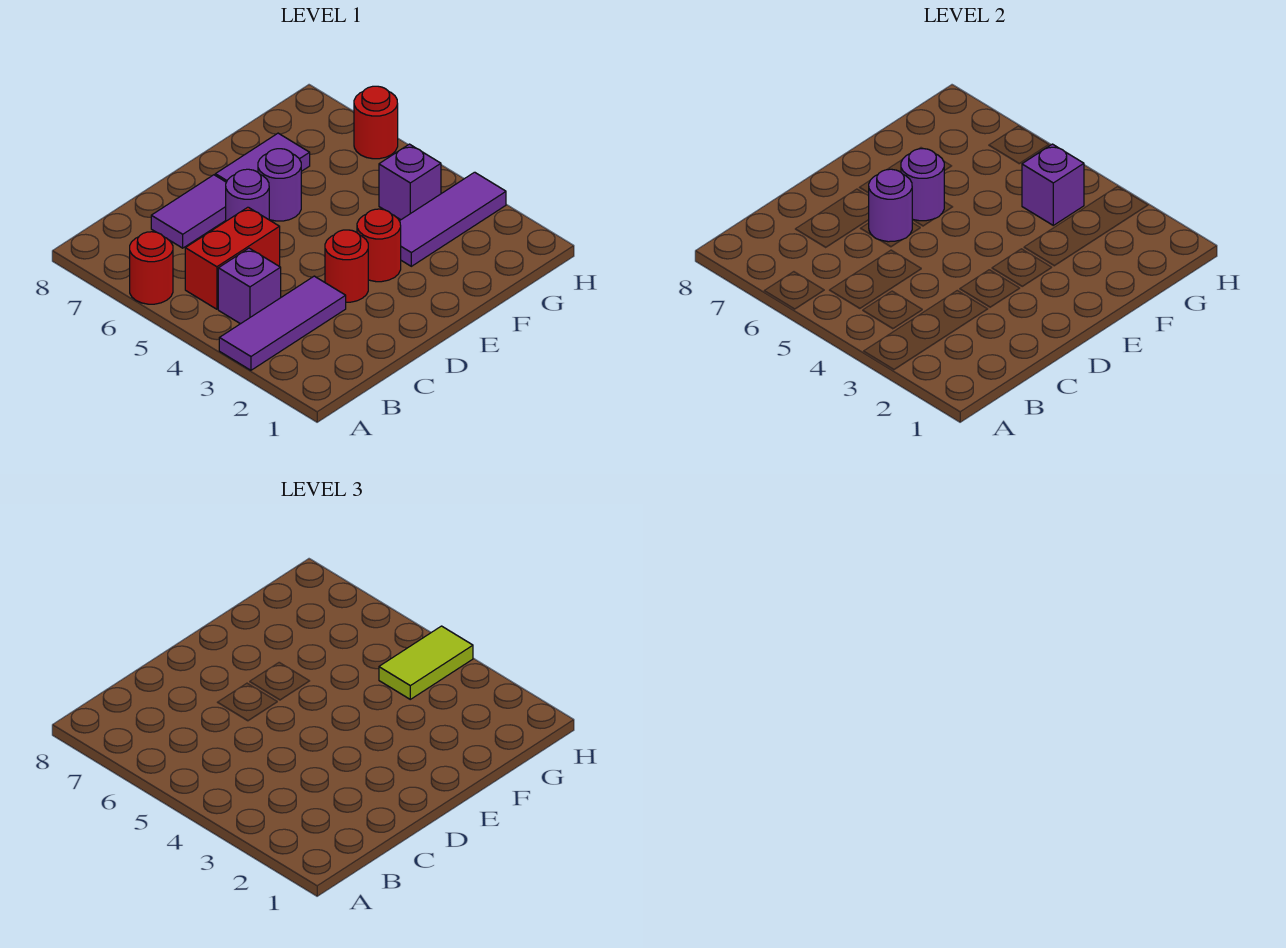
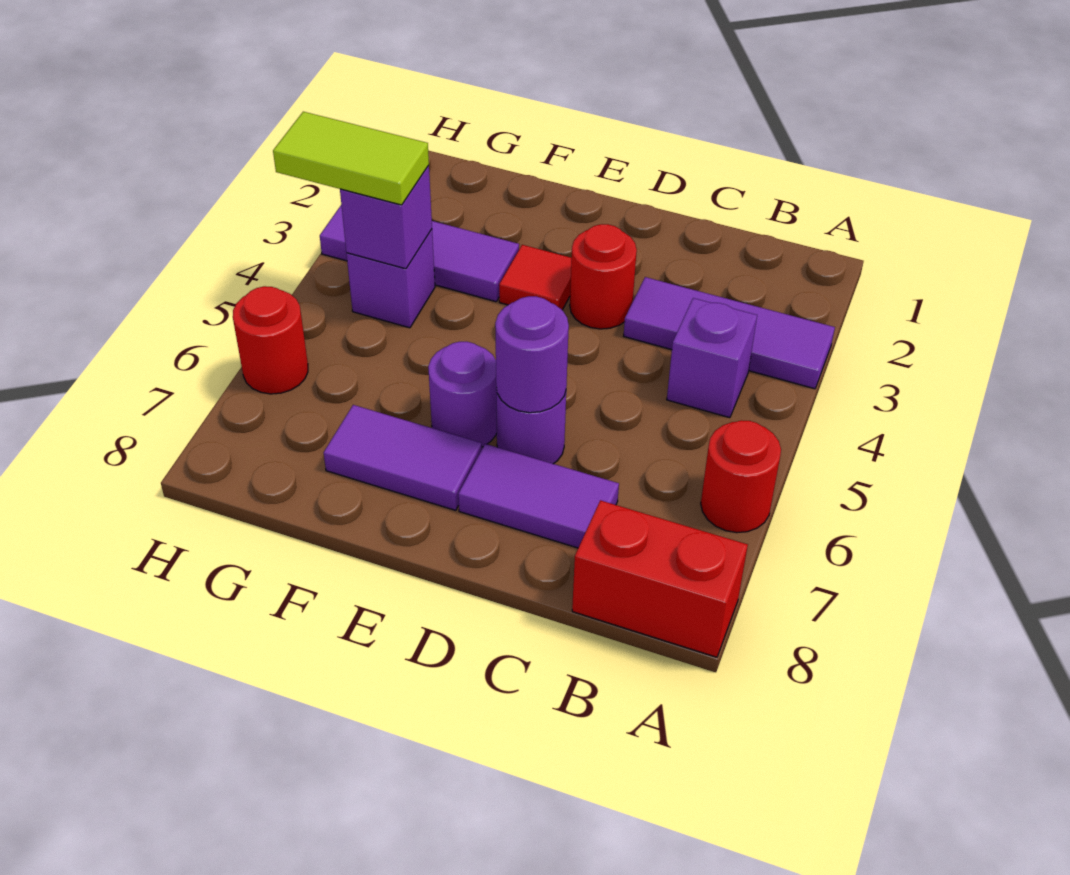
red 1x2 brick [185,207,280,309] -> red 1x2 brick moved to [572,500,748,657]
red 1x1 round brick [357,209,401,282] -> red 1x1 tile [499,245,571,310]
purple 1x1 round brick [901,149,945,221] -> none

